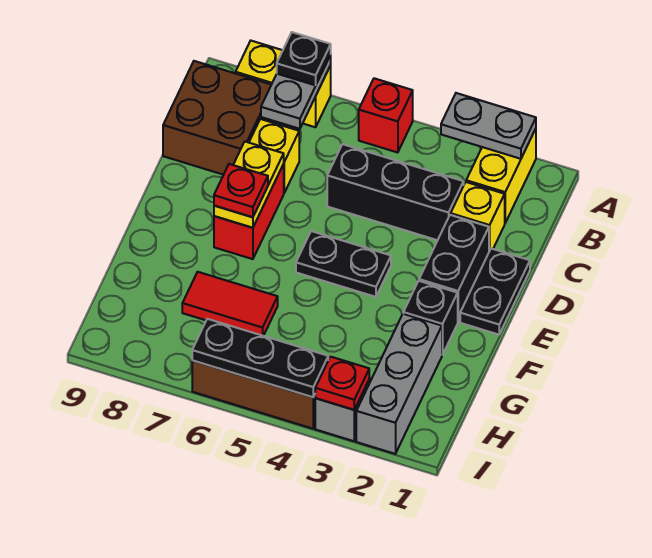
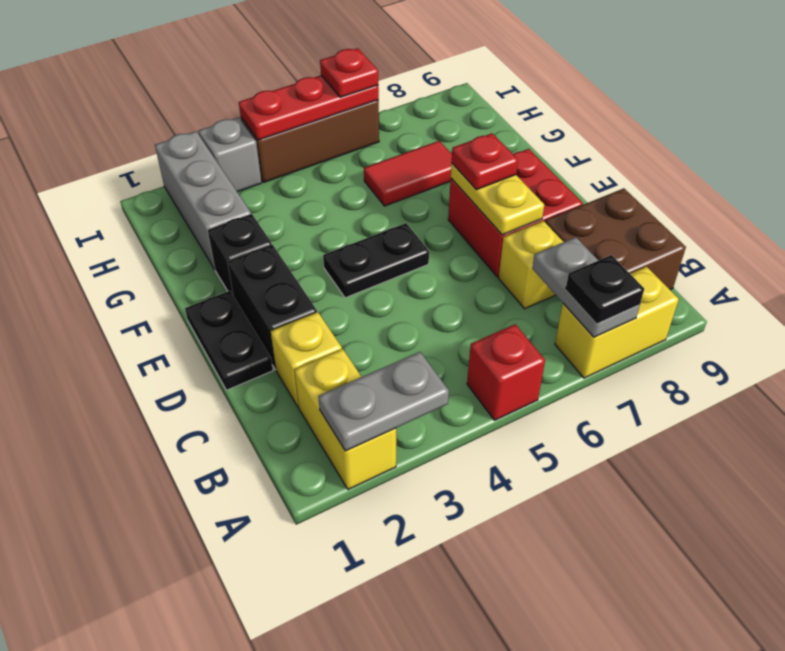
black 1x3 brick [327,144,464,240] -> none
red 1x2 brick [214,164,284,259] -> red 2x2 brick [448,149,583,277]
red 1x1 plate [315,357,369,410] -> red 1x1 plate moved to [320,48,378,97]
black 1x3 plate [192,319,328,397] -> red 1x3 plate [239,76,379,140]

